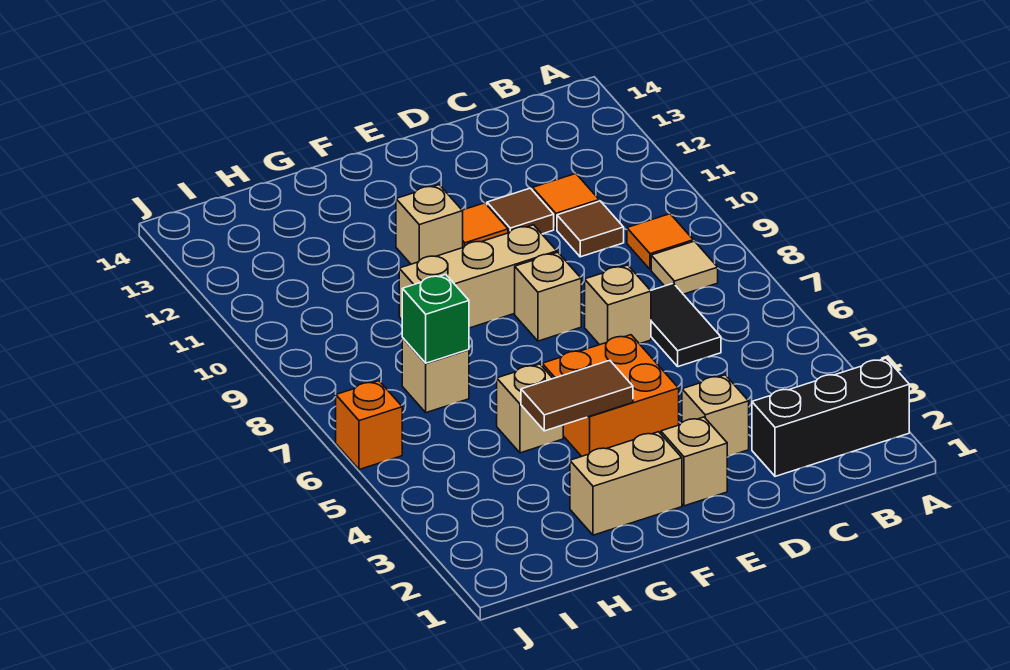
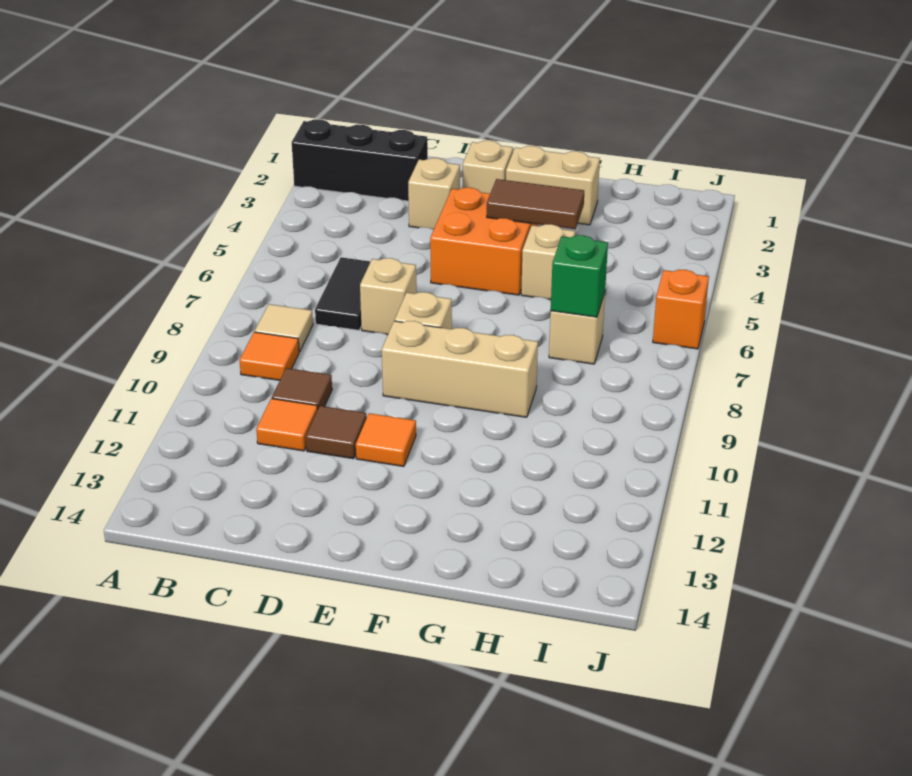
tan 1x1 brick [396,185,463,264] -> none

